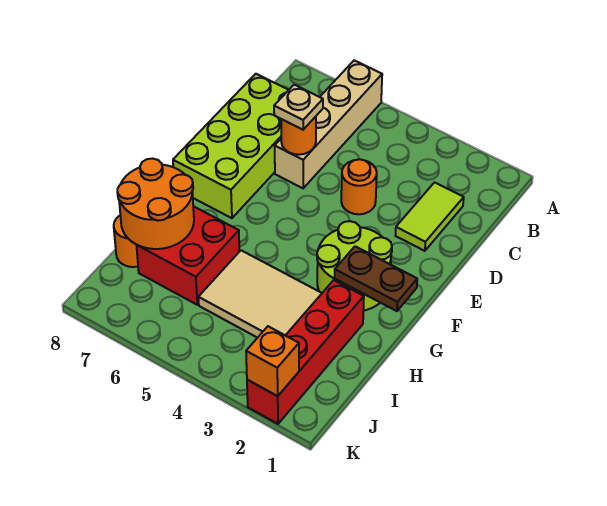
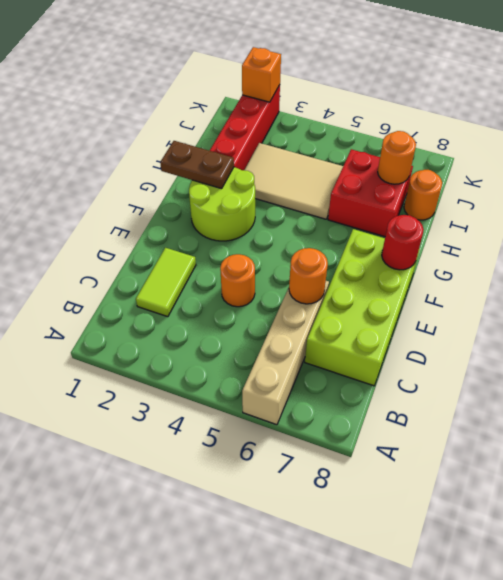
tan 1x1 plate [274,85,323,130] -> none
none -> red 1x1 round brick [382,215,424,270]
orange 2x2 round brick [117,159,194,249] -> orange 1x1 round brick [378,131,416,184]

